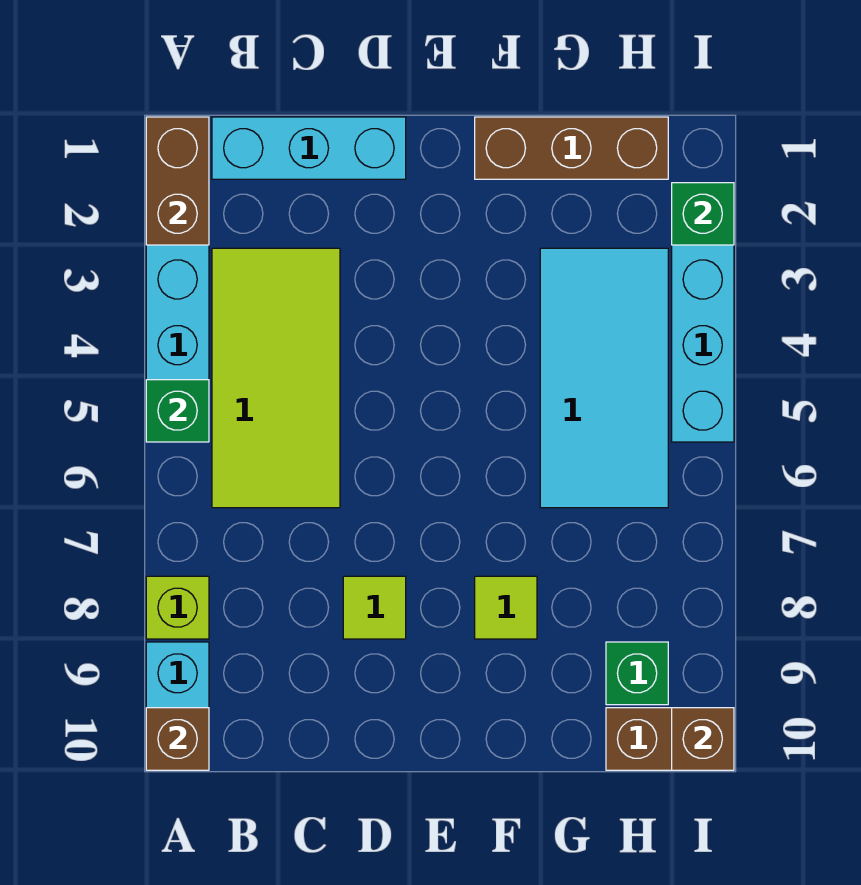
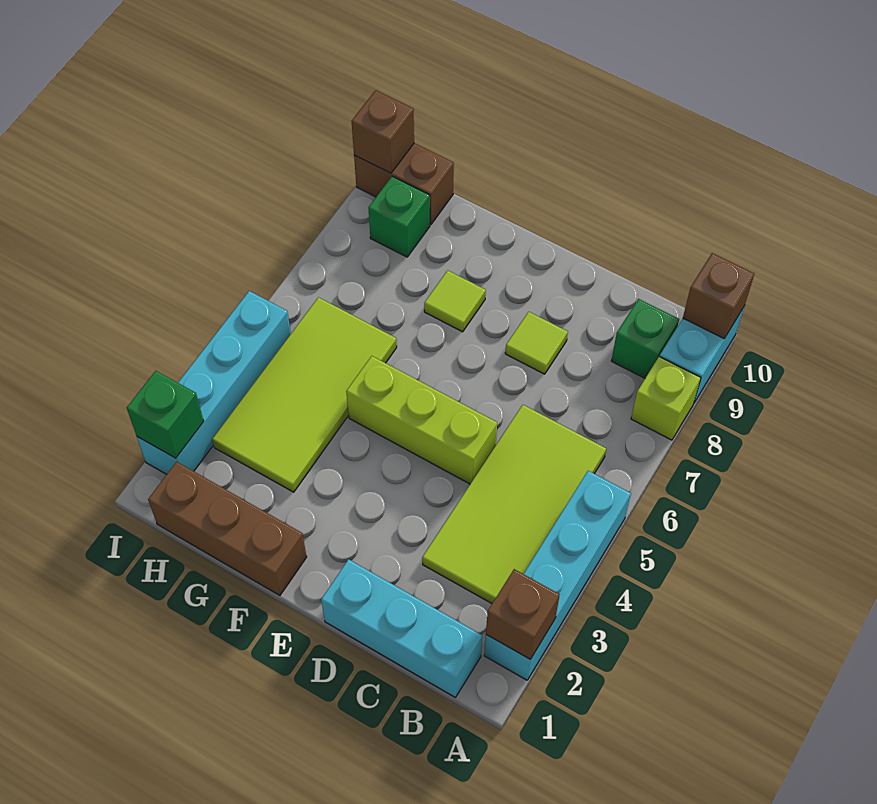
brown 1x2 brick [146,117,209,245] -> brown 1x1 brick [486,569,560,659]
green 1x1 brick [146,380,209,442] -> green 1x1 brick moved to [611,299,679,378]
none -> lime 1x3 brick [346,356,497,484]
cyan 2x4 tile [540,248,668,508] -> lime 2x4 tile [212,297,397,492]

